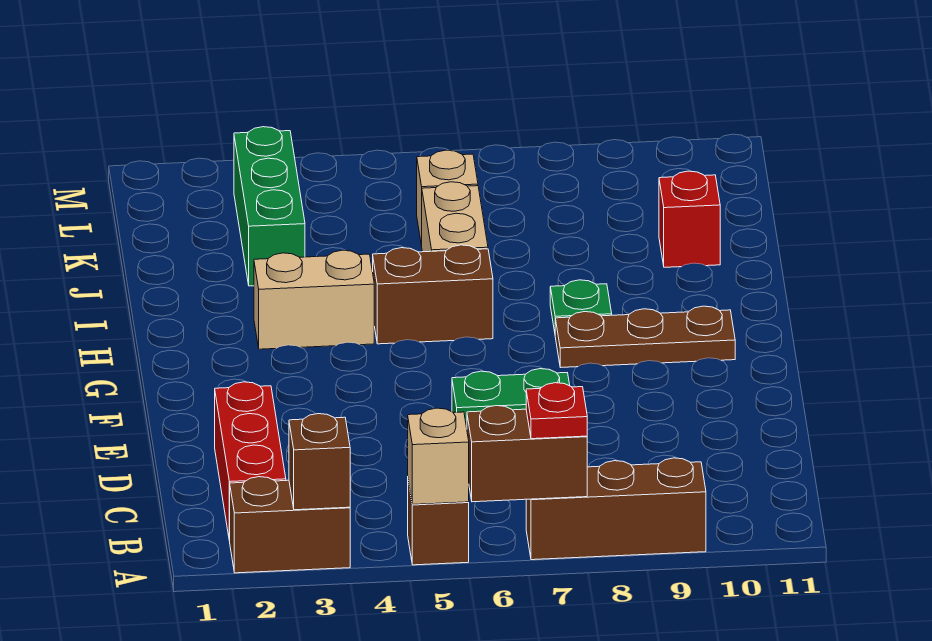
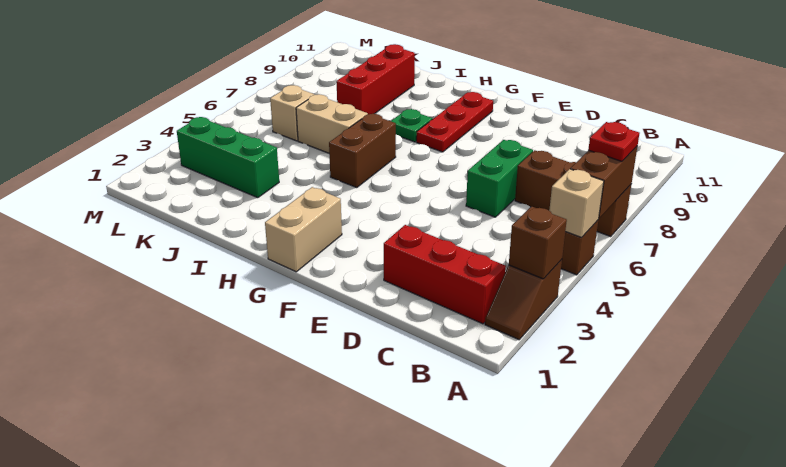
brown 1x2 brick [230,477,350,573] -> brown 1x2 slope [485,260,562,340]
brown 1x3 brick [526,458,706,560] -> brown 1x3 brick turned to [515,150,631,237]
brown 1x3 plate [555,306,735,368] -> red 1x3 plate [416,92,493,152]
tan 1x2 brick [254,250,374,349] -> tan 1x2 brick moved to [265,187,342,272]
red 1x1 brick [659,171,720,267] -> red 1x3 brick [337,44,415,114]

